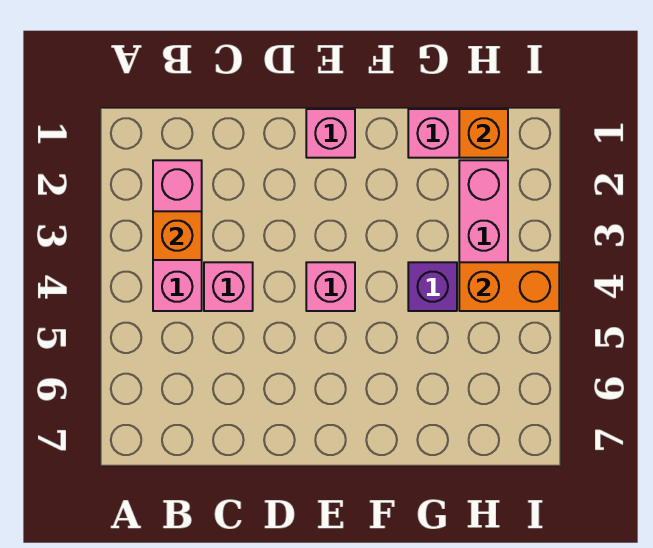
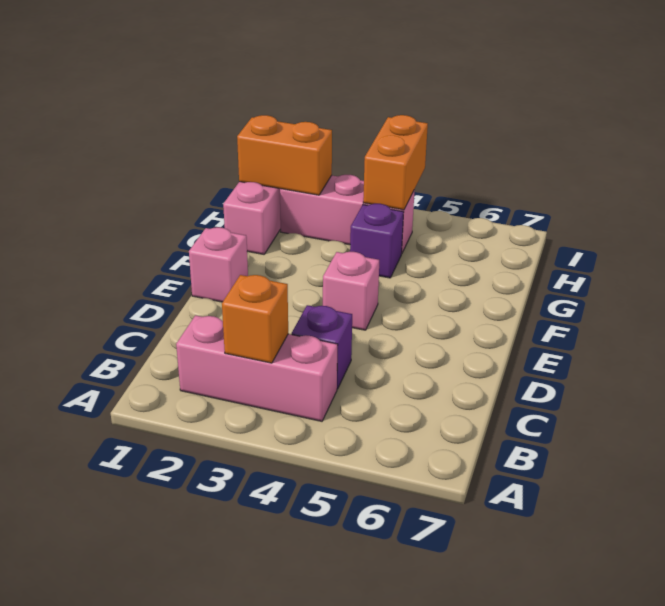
pink 1x1 brick [204,262,253,311] -> purple 1x1 brick [292,305,352,389]
orange 1x1 brick [459,109,508,158] -> orange 1x2 brick [237,115,332,195]

